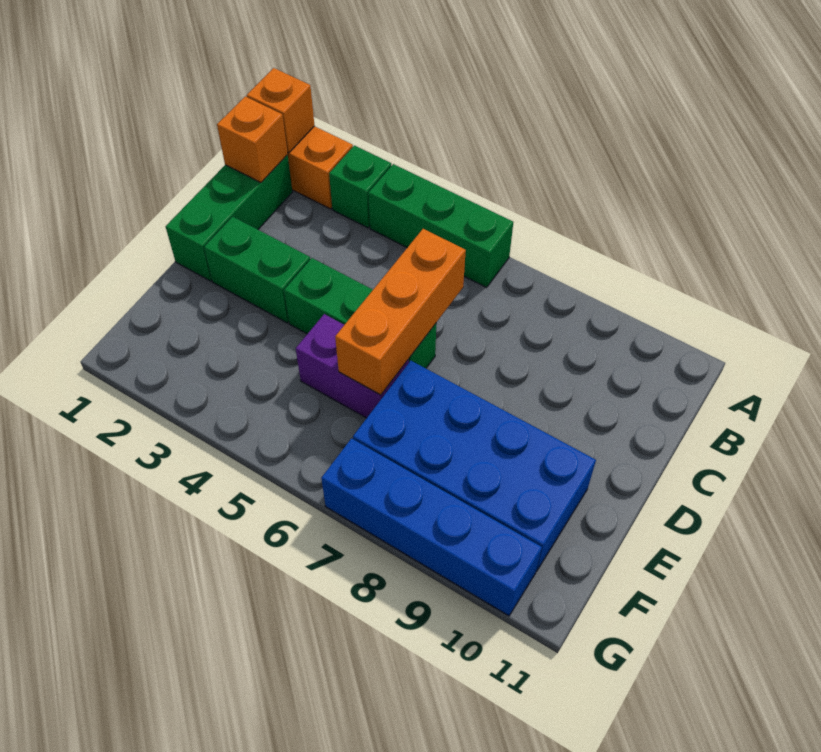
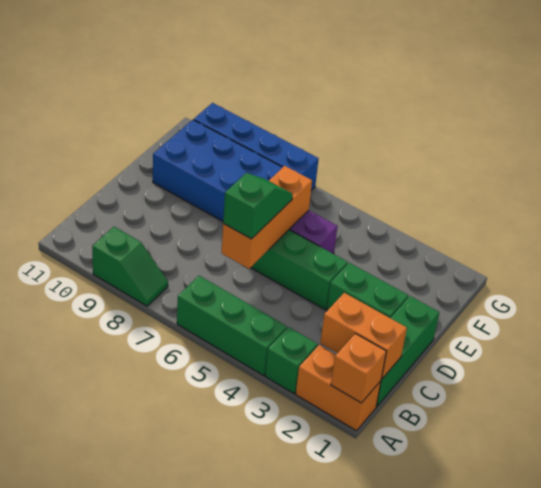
none -> green 1x2 slope [92,227,168,306]
orange 1x1 brick [217,96,288,183] -> orange 1x2 brick [320,293,407,379]
none -> green 1x2 slope [223,173,293,239]

